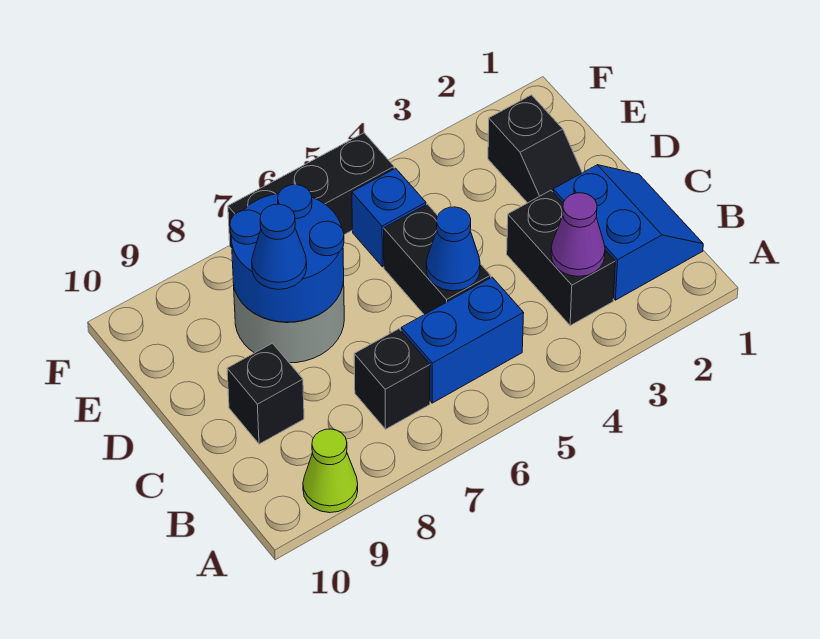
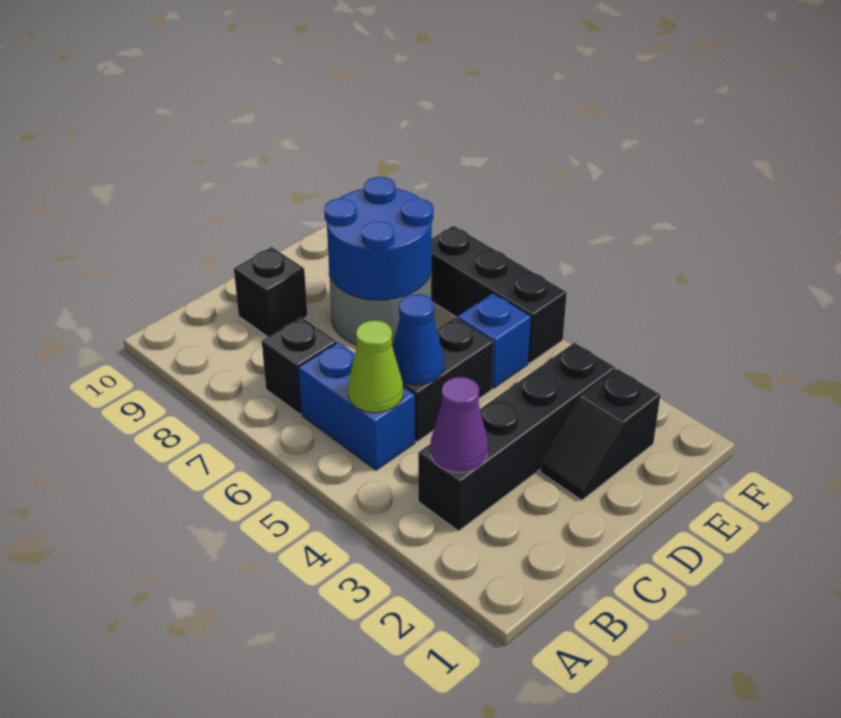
lime 1x1 cone [303,429,358,513] -> lime 1x1 cone moved to [348,321,403,413]
blue 2x2 slope [553,165,703,300] -> none
black 1x2 brick [507,190,615,325] -> black 1x4 brick [418,343,615,531]
blue 1x1 cone [252,204,307,289] -> none

